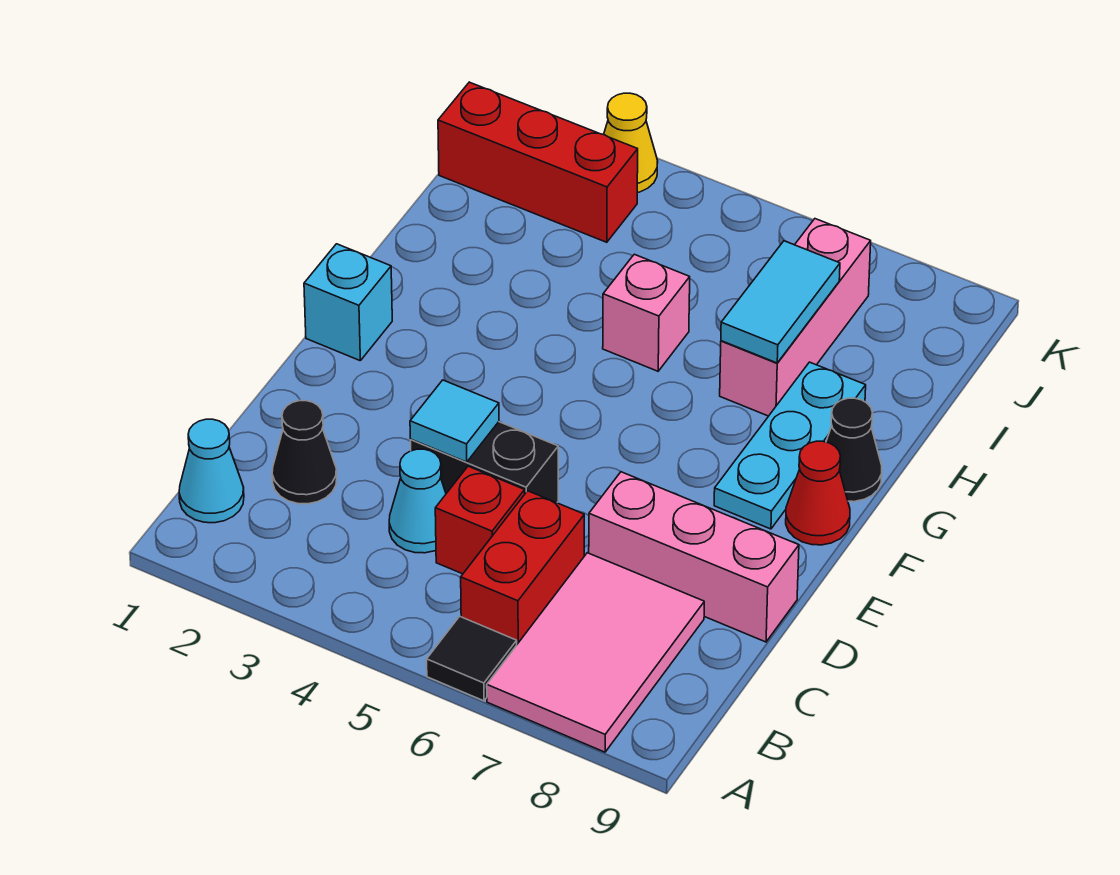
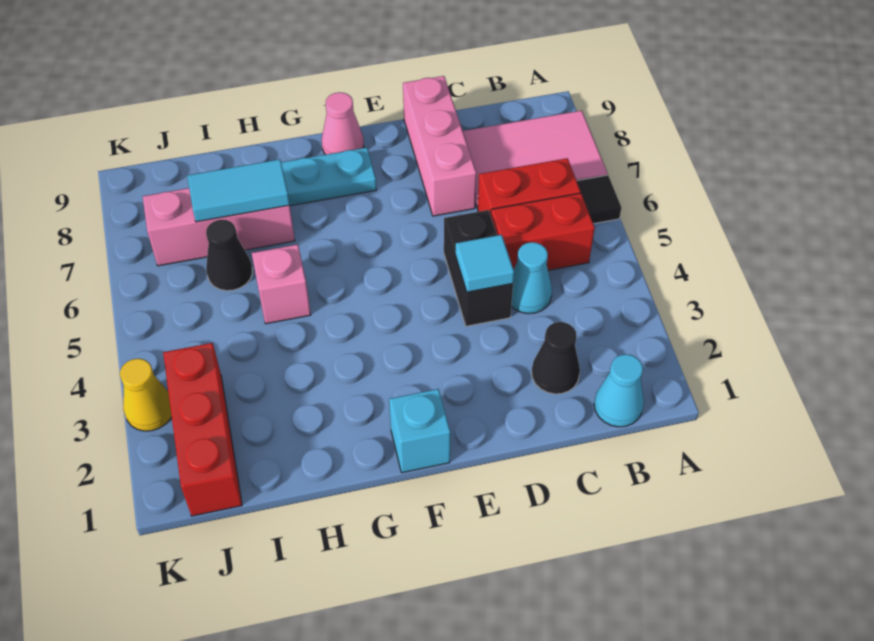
red 1x1 brick [435,466,525,574] -> red 1x2 brick [491,193,595,270]
red 1x1 cone [786,441,850,545] -> pink 1x1 cone [322,92,364,155]
black 1x1 cone [826,398,882,502] -> black 1x1 cone moved to [206,220,252,291]

